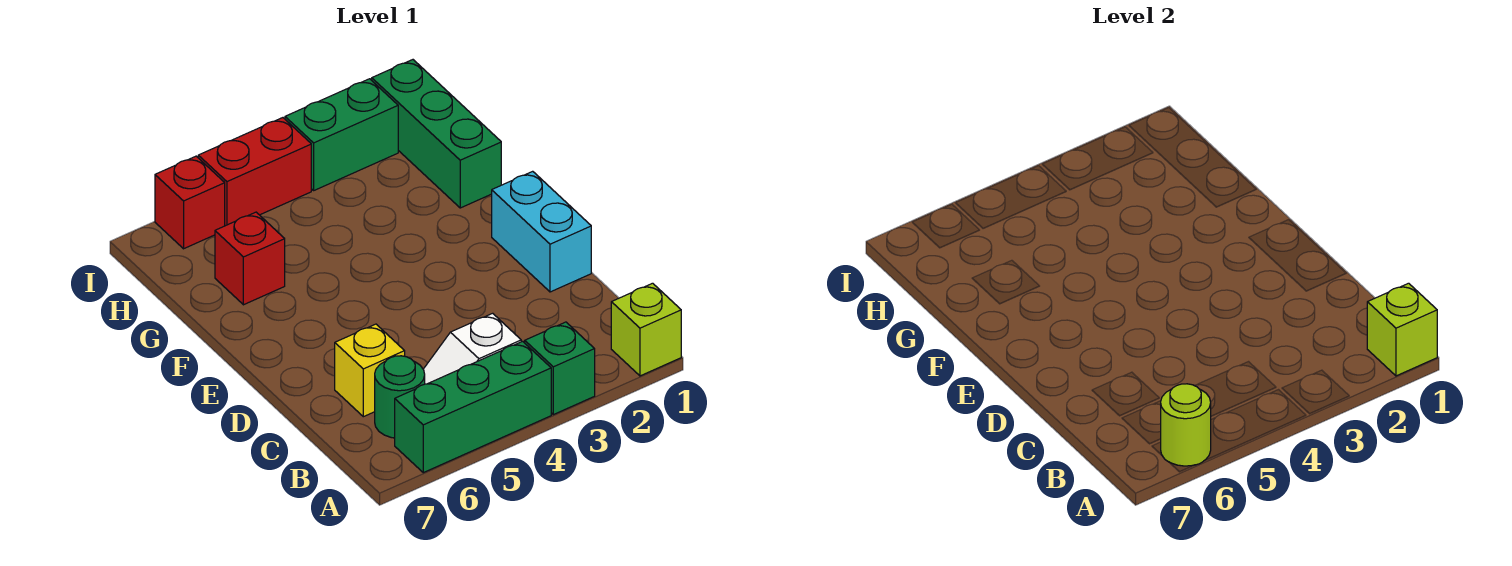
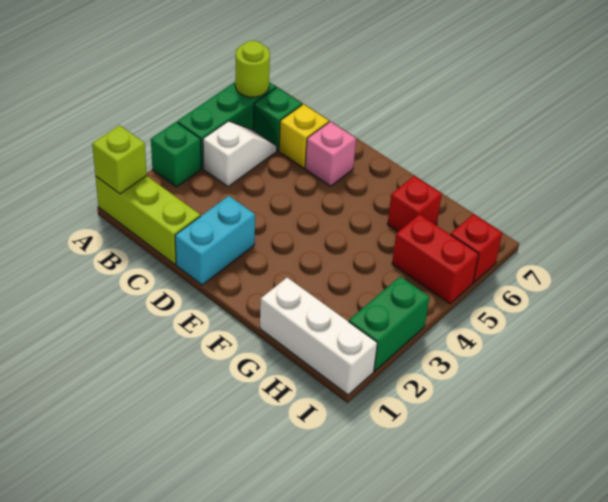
lime 1x1 brick [611,283,681,376] -> lime 1x3 brick [95,176,200,264]
green 1x1 round brick [375,356,425,438] -> green 1x1 brick [253,87,302,150]
cyan 1x2 brick [492,171,591,292] -> cyan 1x2 brick turned to [175,196,255,285]
none -> pink 1x1 brick [305,122,356,186]
green 1x3 brick [372,60,501,208] -> white 1x3 brick [260,278,377,395]
red 1x2 brick [198,118,311,226] -> red 1x2 brick turned to [392,215,479,304]

